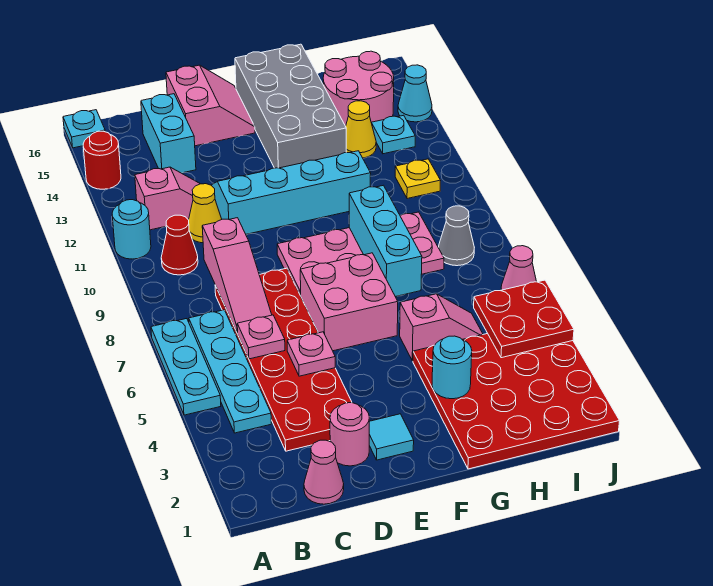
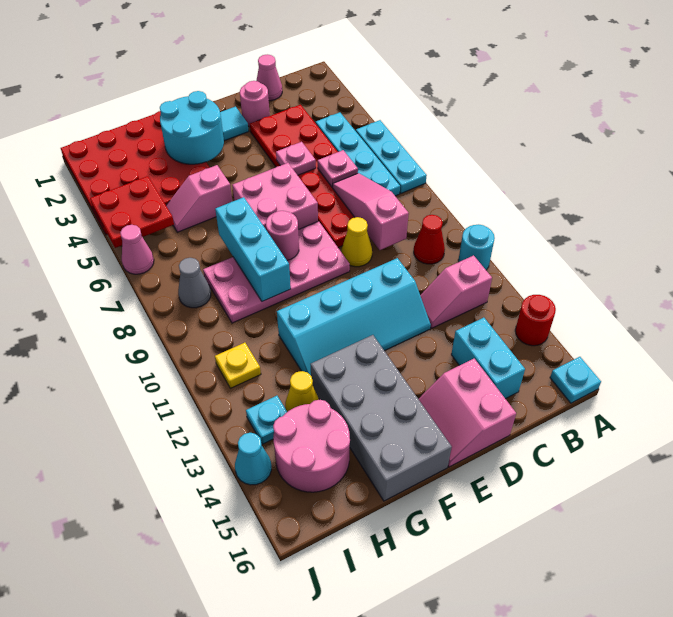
yellow 1x1 cone [189,184,222,243] -> yellow 1x1 cone moved to [341,217,372,267]
none -> pink 1x1 round brick [266,211,299,260]
cyan 1x1 round brick [432,336,472,399] -> cyan 2x2 round brick [160,91,224,164]

